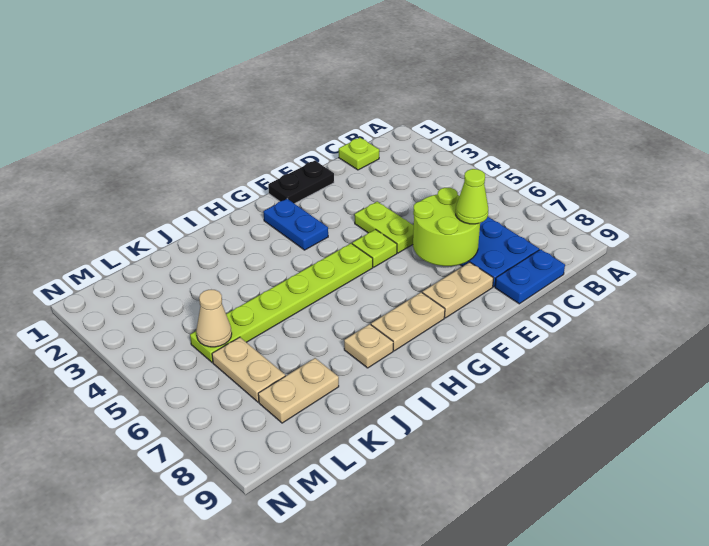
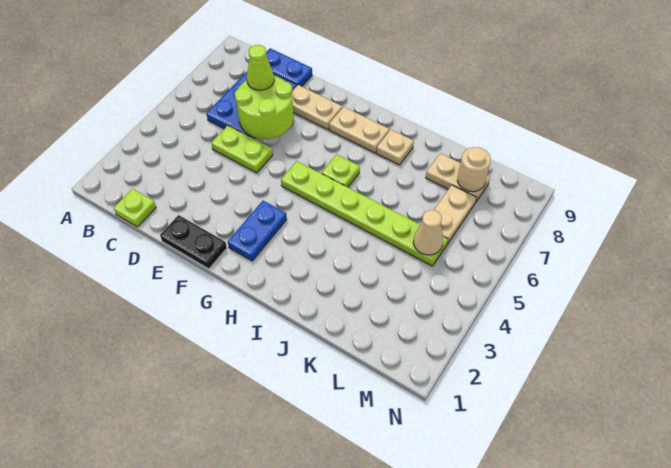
lime 1x2 plate [355,202,414,253] -> lime 1x2 plate turned to [211,125,273,173]
lime 1x1 plate [352,230,397,267] -> lime 1x1 plate moved to [322,155,360,187]
none -> tan 1x1 round brick [457,147,491,192]

